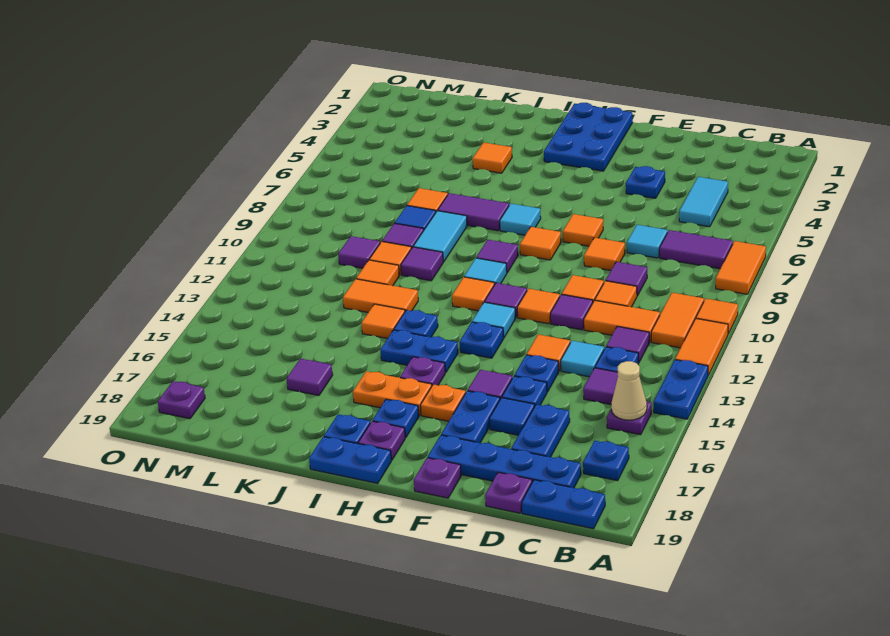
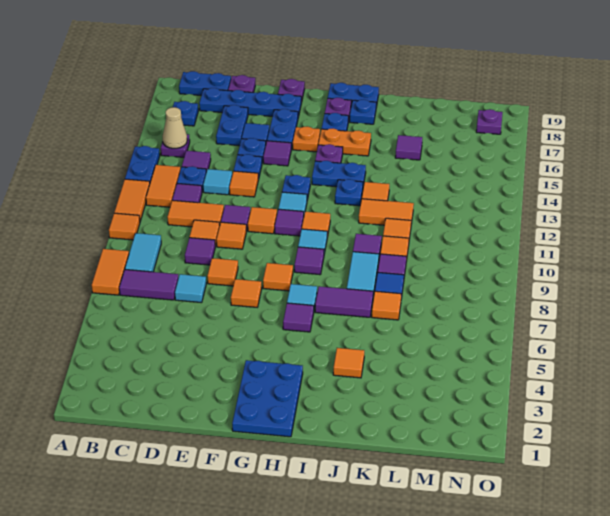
orange 1x2 tile [651,293,704,348] -> orange 1x2 tile moved to [146,165,180,207]
cyan 1x2 tile [679,177,728,227] -> cyan 1x2 tile moved to [125,233,161,272]
blue 1x1 plate [626,166,665,198] -> none
purple 1x1 tile [338,236,380,268] -> purple 1x1 tile moved to [283,303,314,332]

